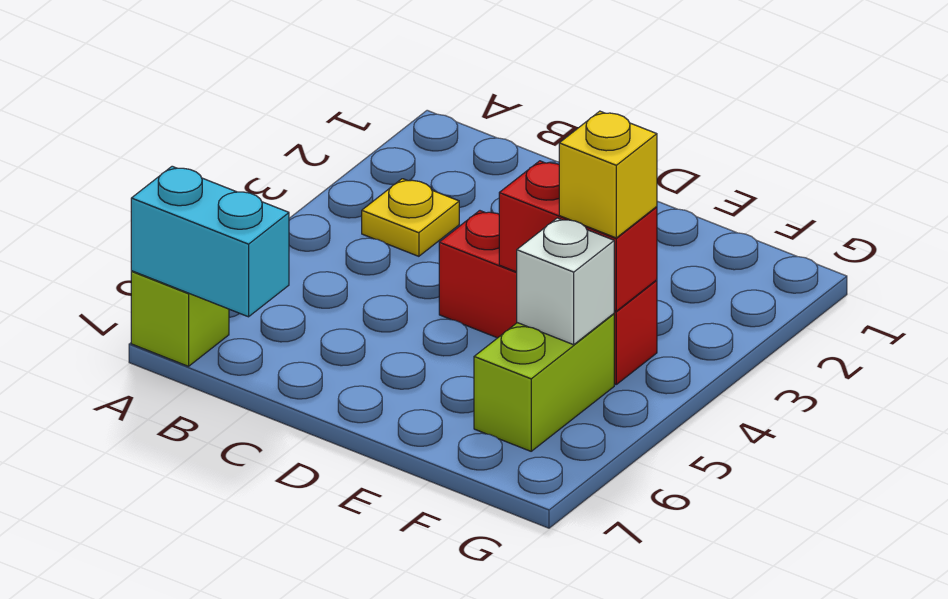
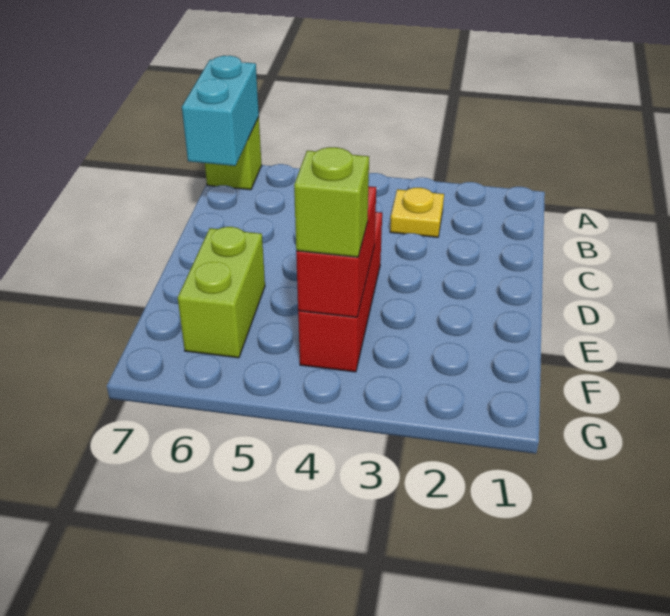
yellow 1x1 brick [559,111,657,238] -> lime 1x1 brick [294,147,369,257]
lime 1x2 brick [474,314,614,451] -> lime 1x2 brick turned to [178,227,265,358]
white 1x1 brick [517,218,614,345] -> none

